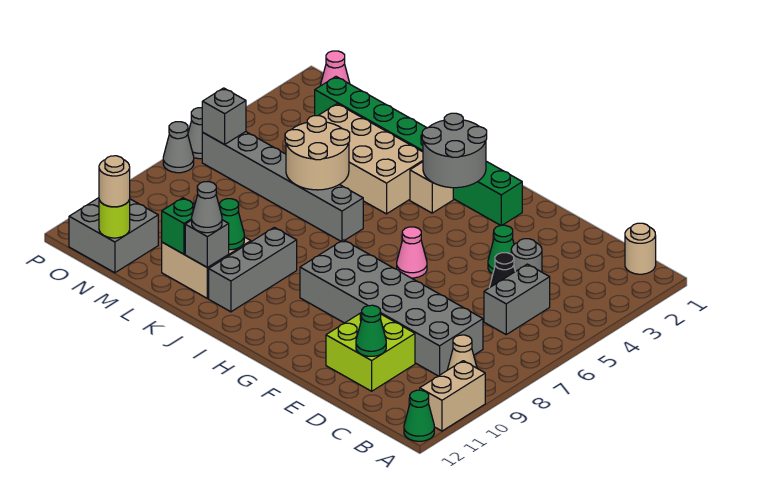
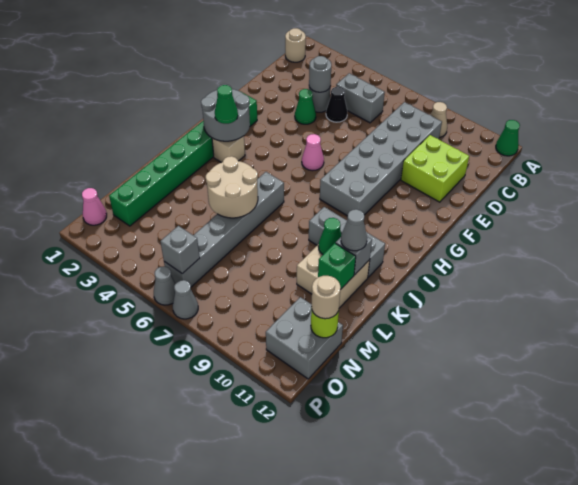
tan 1x2 brick [420,361,485,431] -> none
none -> grey 1x1 round brick [309,56,331,92]
green 1x1 cone [356,305,386,356] -> green 1x1 cone moved to [215,85,238,124]
tan 2x4 brick [318,104,423,214] -> none

